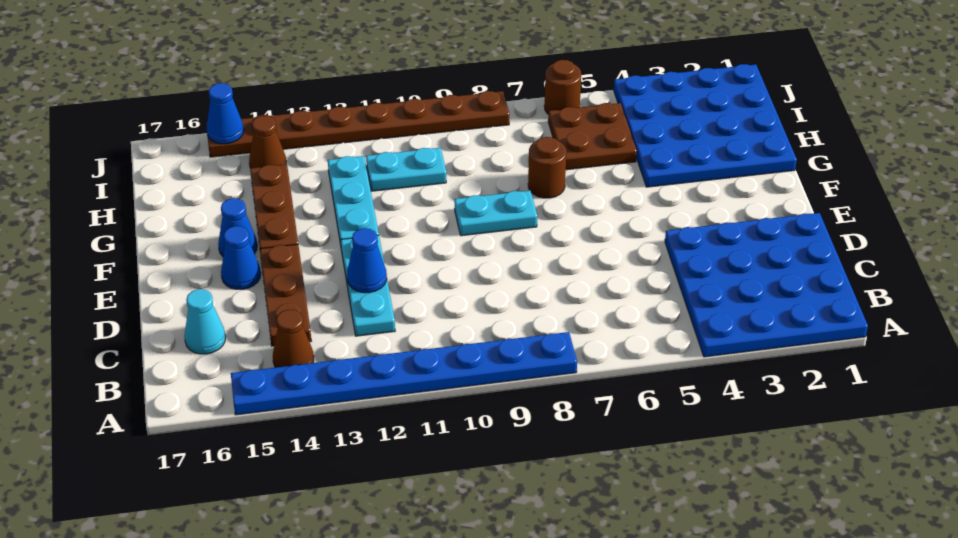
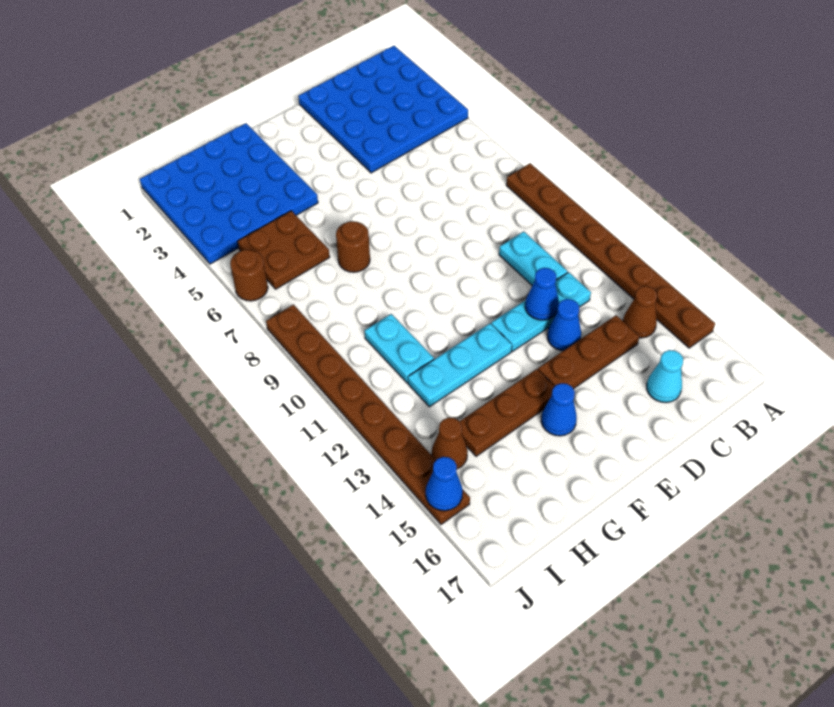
blue 1x8 plate [231,332,577,415] -> brown 1x8 plate [506,163,715,348]
blue 1x1 cone [221,226,261,289] -> blue 1x1 cone moved to [547,299,581,351]
cyan 1x2 plate [454,191,537,236] -> cyan 1x2 plate moved to [499,231,568,285]

